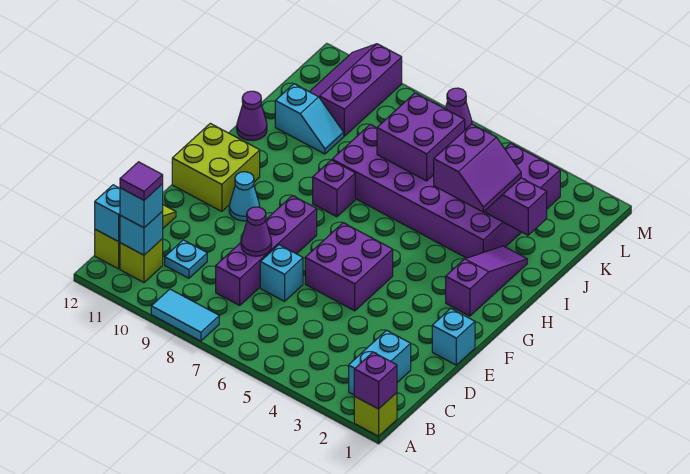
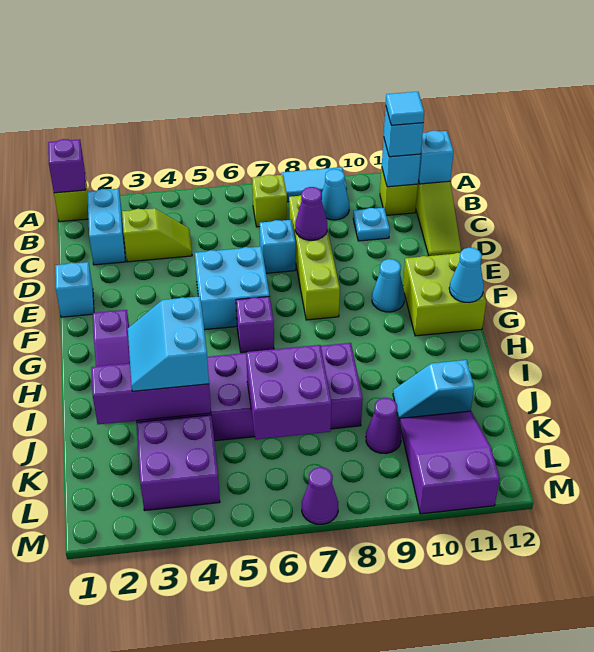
none -> lime 1x1 brick [252,175,287,227]
none -> cyan 1x1 cone [322,169,349,220]
purple 1x1 tile [120,162,163,200] -> cyan 1x1 tile [386,92,424,125]
none -> lime 1x2 slope [122,208,192,262]
purple 1x4 brick [216,196,317,305] -> lime 1x4 brick [289,196,340,320]
purple 2x2 brick [305,223,393,311] -> cyan 2x2 brick [195,247,270,330]
none -> cyan 1x1 cone [449,248,484,303]
purple 1x1 brick [313,160,355,217] -> purple 1x1 brick moved to [236,296,274,353]
purple 2x2 slope [434,124,521,212] -> cyan 2x2 slope [128,296,209,391]
purple 1x1 cone [237,91,267,140] -> purple 1x1 cone moved to [366,398,401,454]
purple 2x3 slope [310,44,402,136] -> purple 2x3 slope turned to [400,411,500,514]

